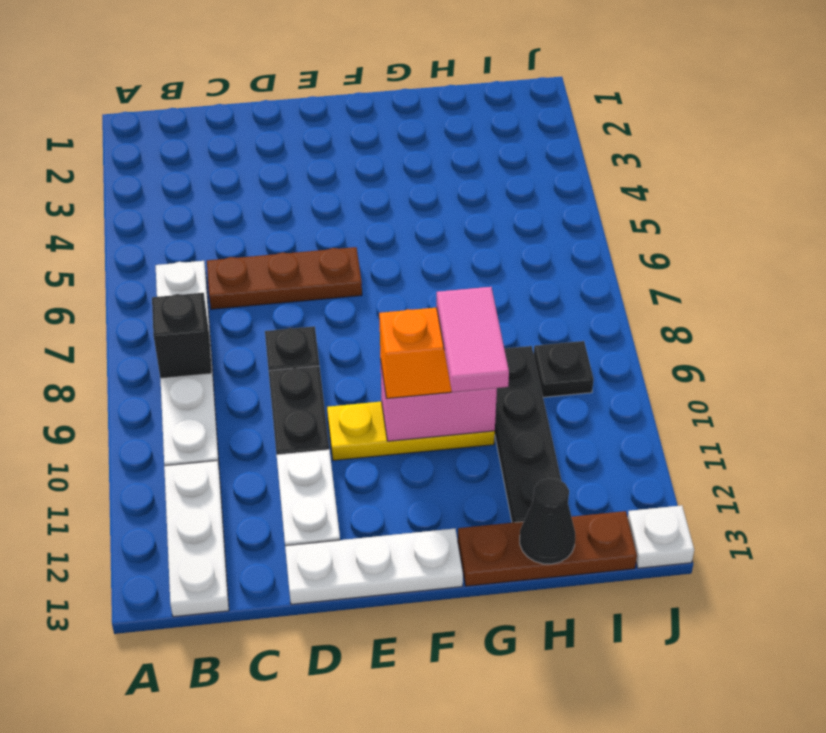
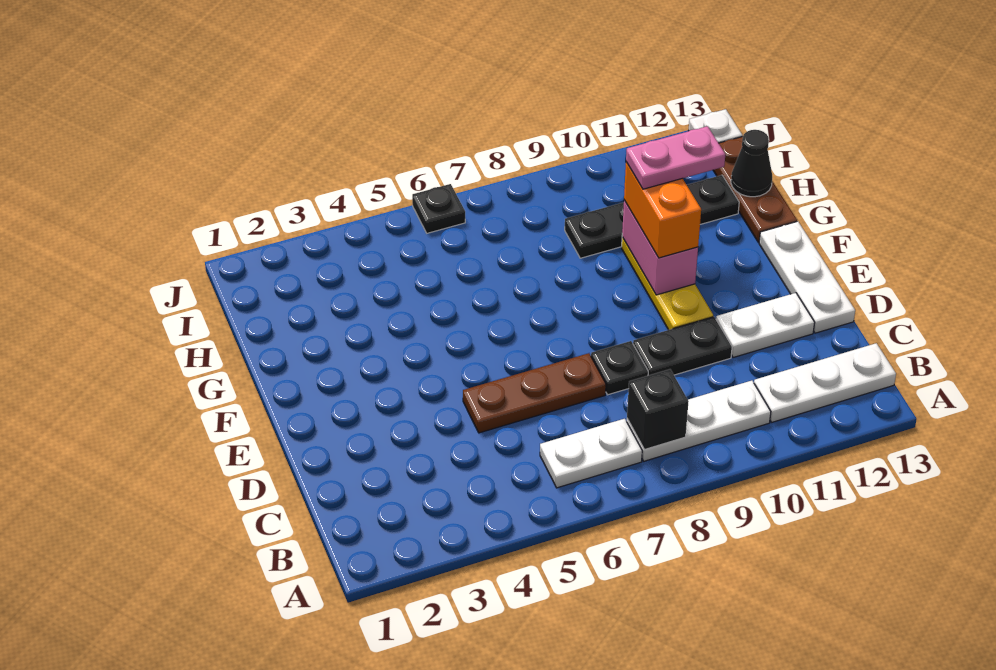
brown 1x3 plate [207,247,362,309] -> brown 1x3 plate turned to [463,353,606,433]
pink 1x2 tile [437,287,509,392] -> pink 1x2 plate [626,126,725,189]
black 1x1 plate [534,341,594,397] -> black 1x1 plate moved to [412,184,465,233]

